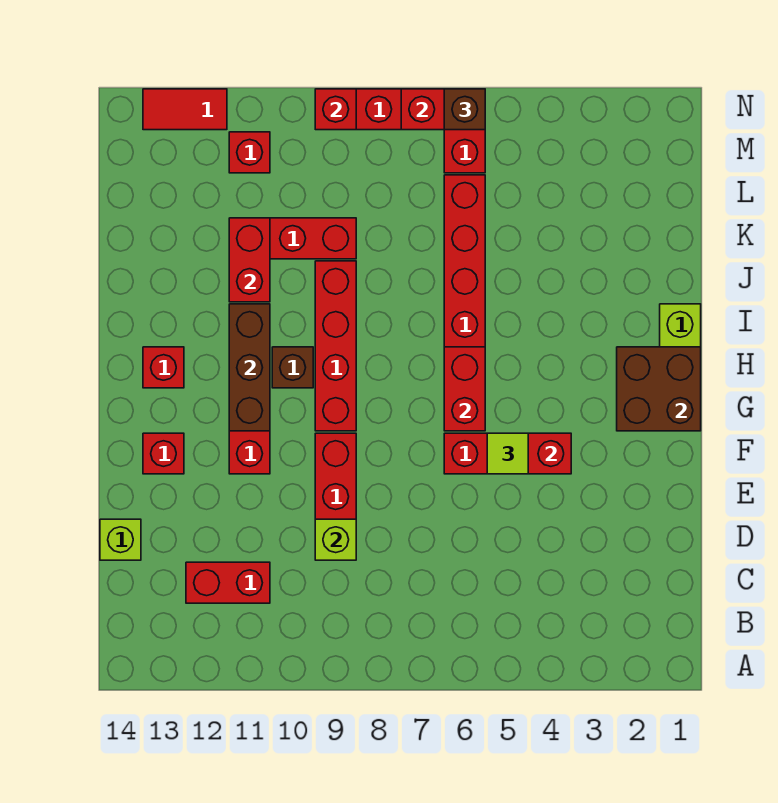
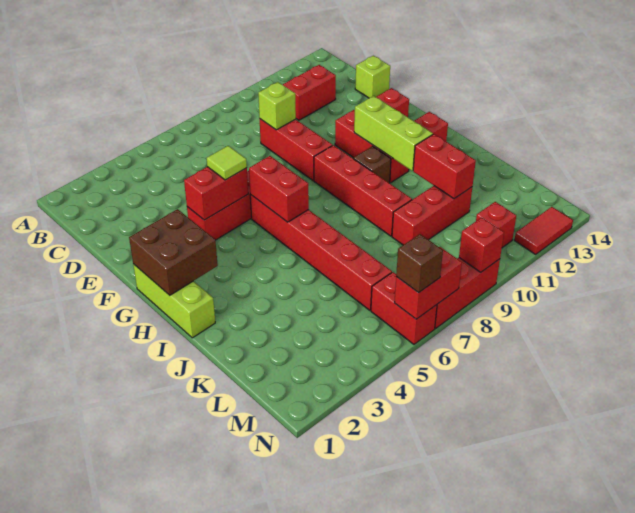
brown 1x3 brick [229,304,270,431] -> lime 1x3 brick [354,96,433,171]

